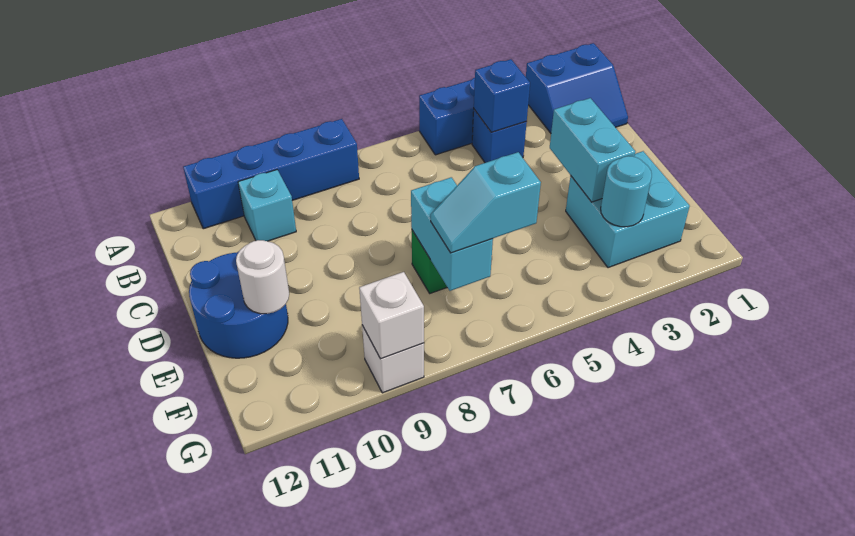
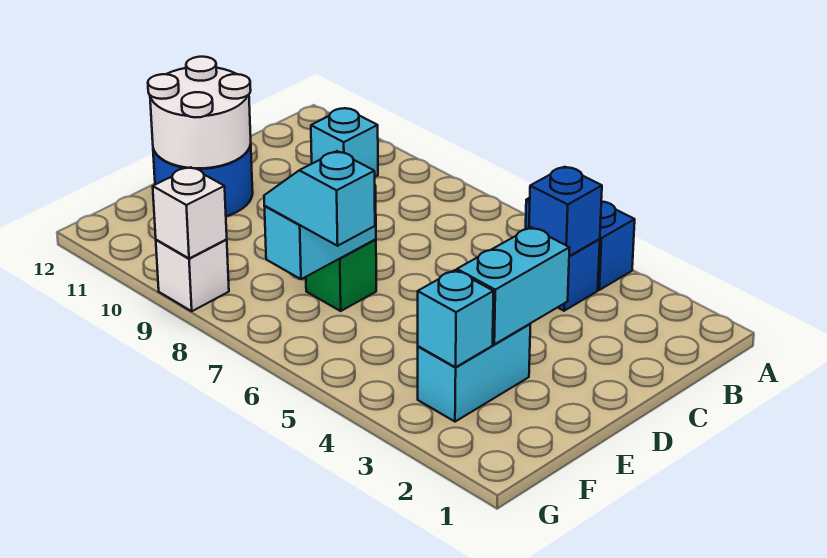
blue 2x2 slope [526,43,628,133] -> none
blue 1x4 brick [183,119,359,229] -> none
cyan 2x2 brick [566,151,690,268] -> cyan 1x2 brick [418,324,530,422]
white 1x1 round brick [236,240,289,314] -> white 2x2 round brick [148,57,251,168]
cyan 1x1 round brick [601,156,652,227] -> cyan 1x1 brick [418,270,494,367]

